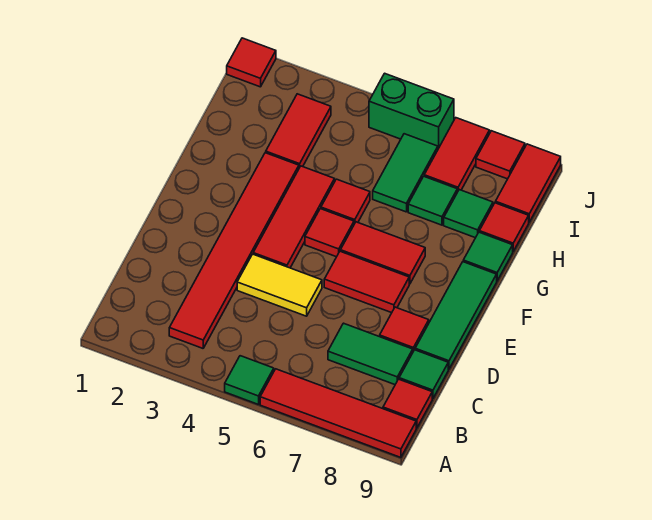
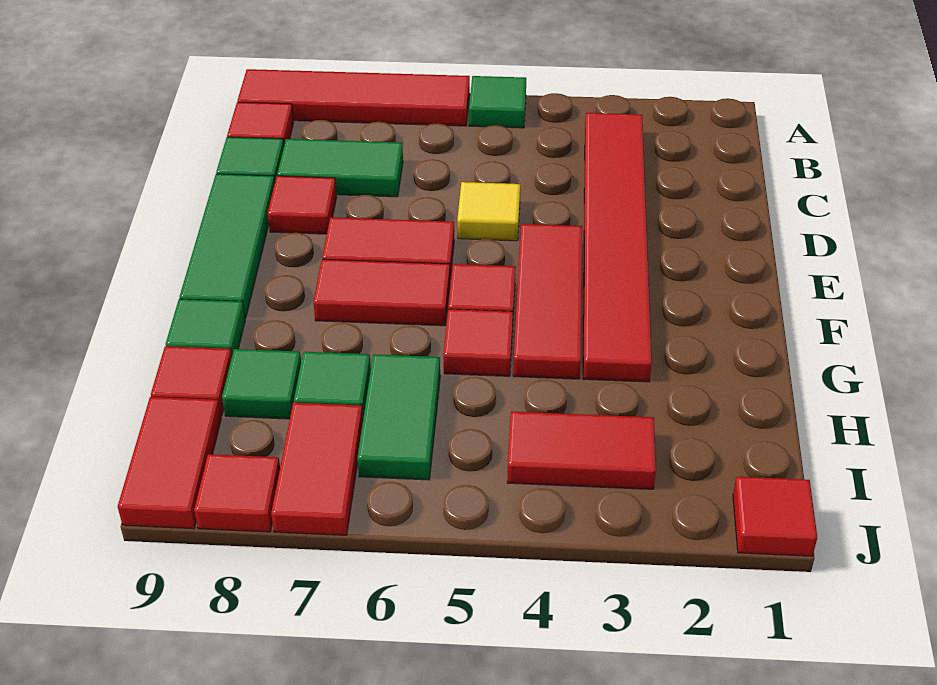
yellow 1x2 tile [237,254,322,316] -> yellow 1x1 tile [457,182,520,241]
red 1x2 tile [266,94,331,168] -> red 1x2 tile turned to [507,412,656,489]
green 1x2 brick [369,73,454,149] -> none

